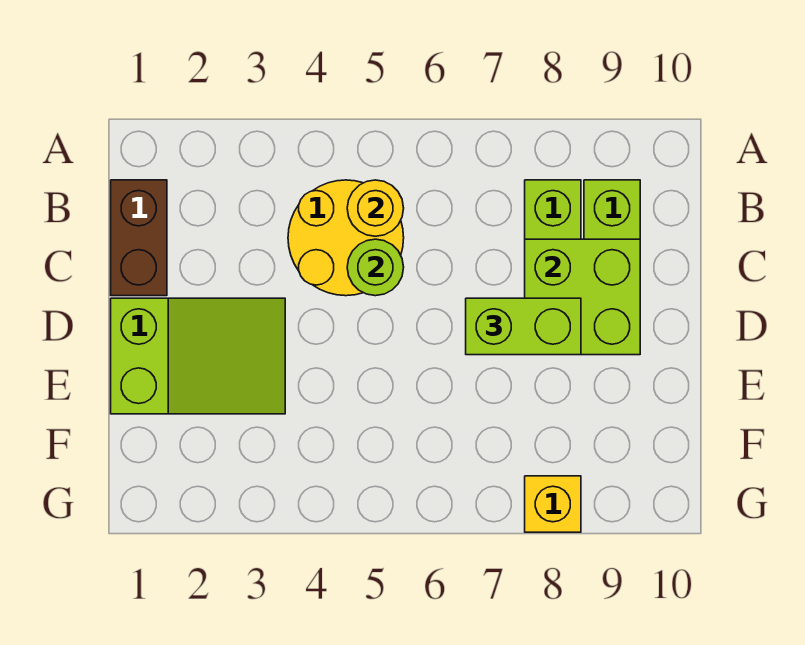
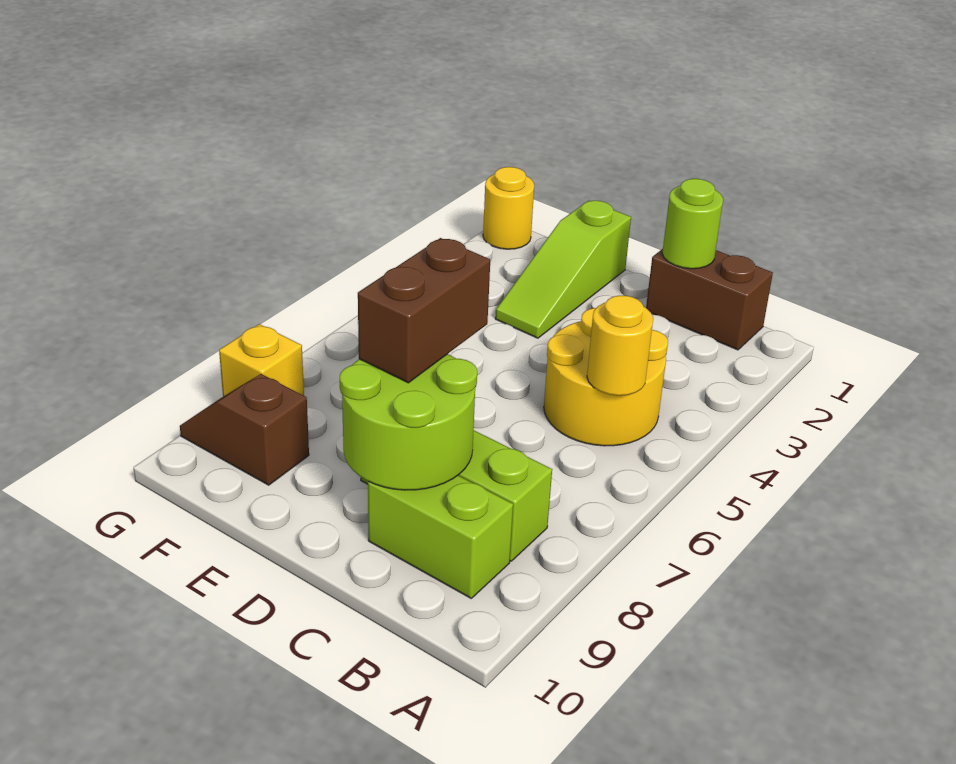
lime 1x1 round brick [347,239,404,296] -> lime 1x1 round brick moved to [662,179,723,269]
lime 2x2 brick [525,239,640,355] -> lime 2x2 round brick [340,354,477,490]
lime 2x3 slope [111,298,285,414] -> lime 1x3 slope [495,201,631,338]
lime 1x2 brick [466,298,581,355] -> brown 1x2 brick [358,238,490,383]
none -> brown 1x2 slope [180,374,309,485]
none -> yellow 1x1 round brick [483,167,534,249]

